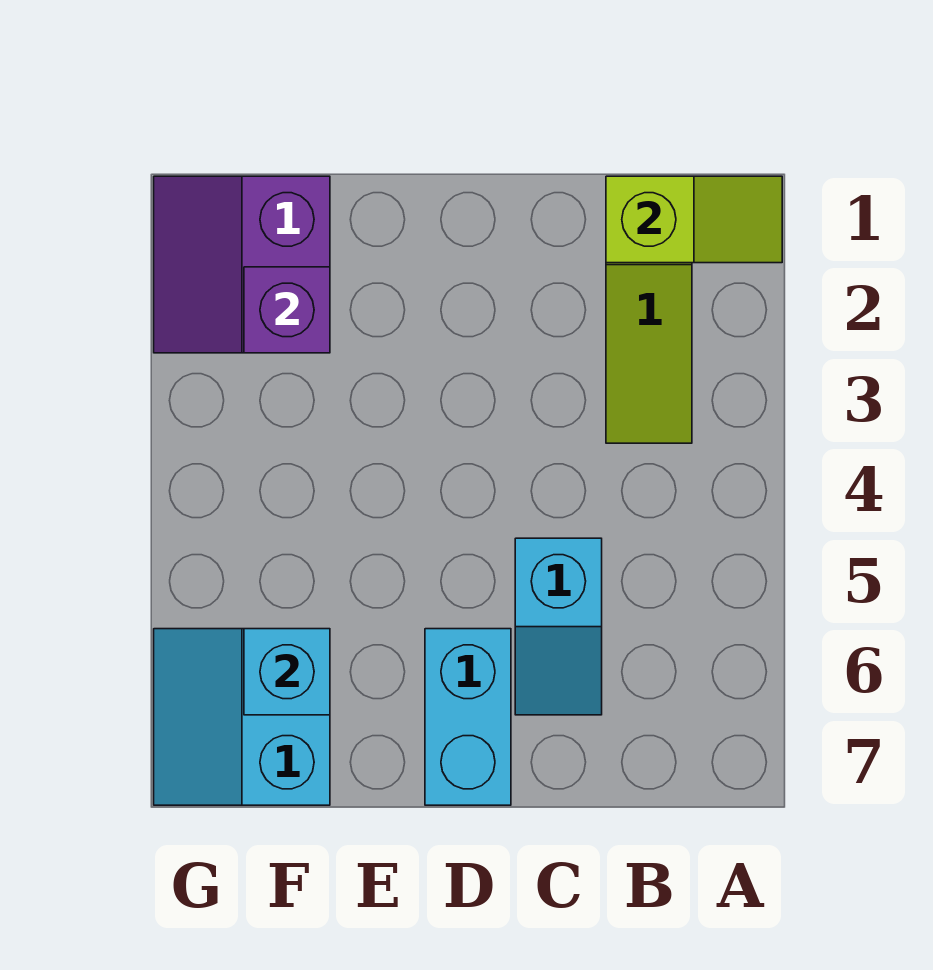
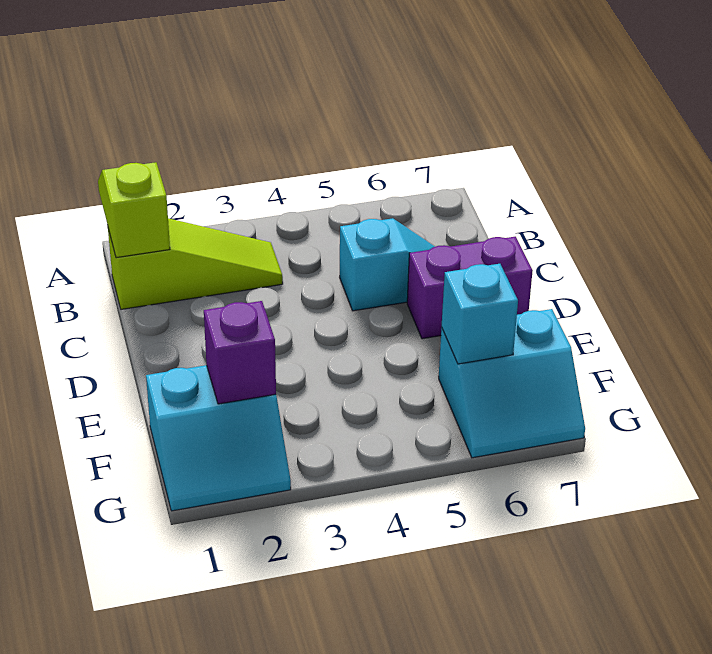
cyan 1x2 brick [425,629,511,805] -> purple 1x2 brick [407,237,533,339]
purple 2x2 slope [154,176,330,353] -> cyan 2x2 slope [146,365,291,511]

